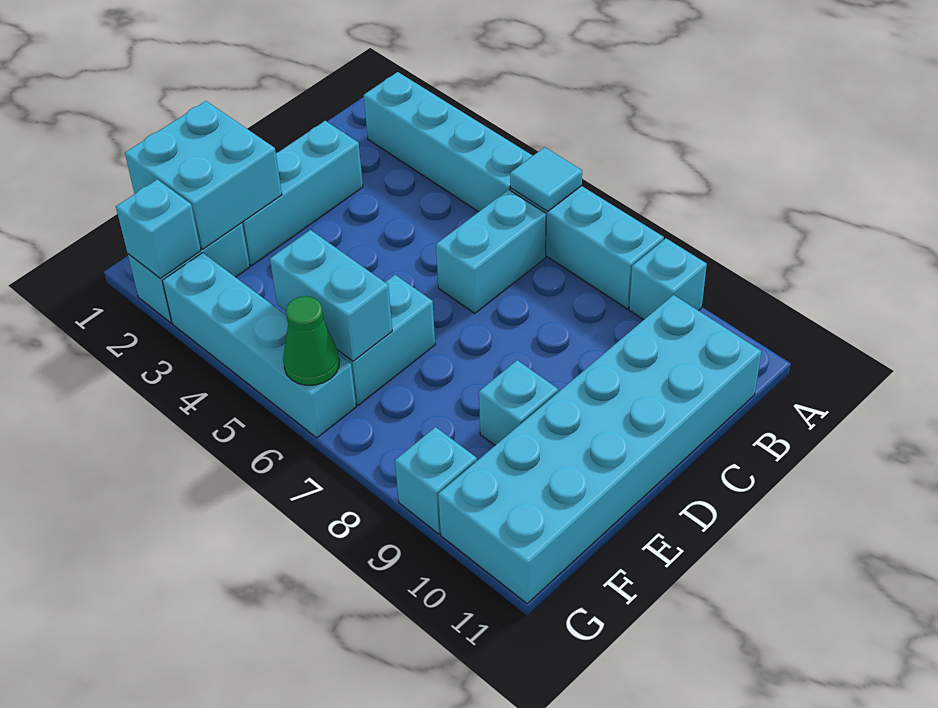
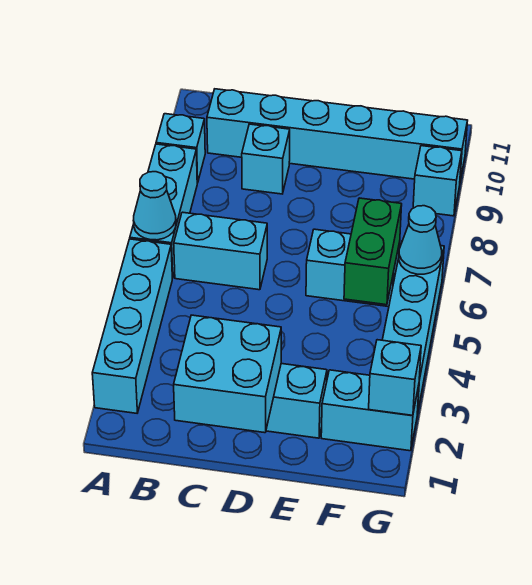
cyan 1x1 tile [510,147,582,211] -> cyan 1x1 cone [133,172,176,240]
cyan 2x6 brick [438,295,762,604] -> cyan 1x6 brick [207,89,468,181]
cyan 2x2 brick [125,101,282,249] -> cyan 2x2 brick moved to [174,315,281,433]
cyan 1x1 brick [479,360,558,445] -> cyan 1x1 brick moved to [242,124,290,194]
cyan 1x2 brick [270,230,392,361] -> green 1x2 brick [344,198,402,305]
green 1x1 cone [283,296,339,385] -> cyan 1x1 cone [399,206,442,274]

